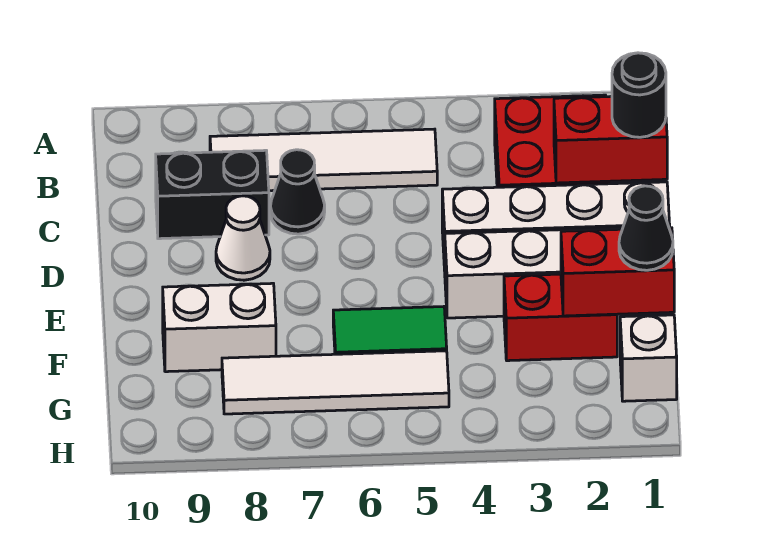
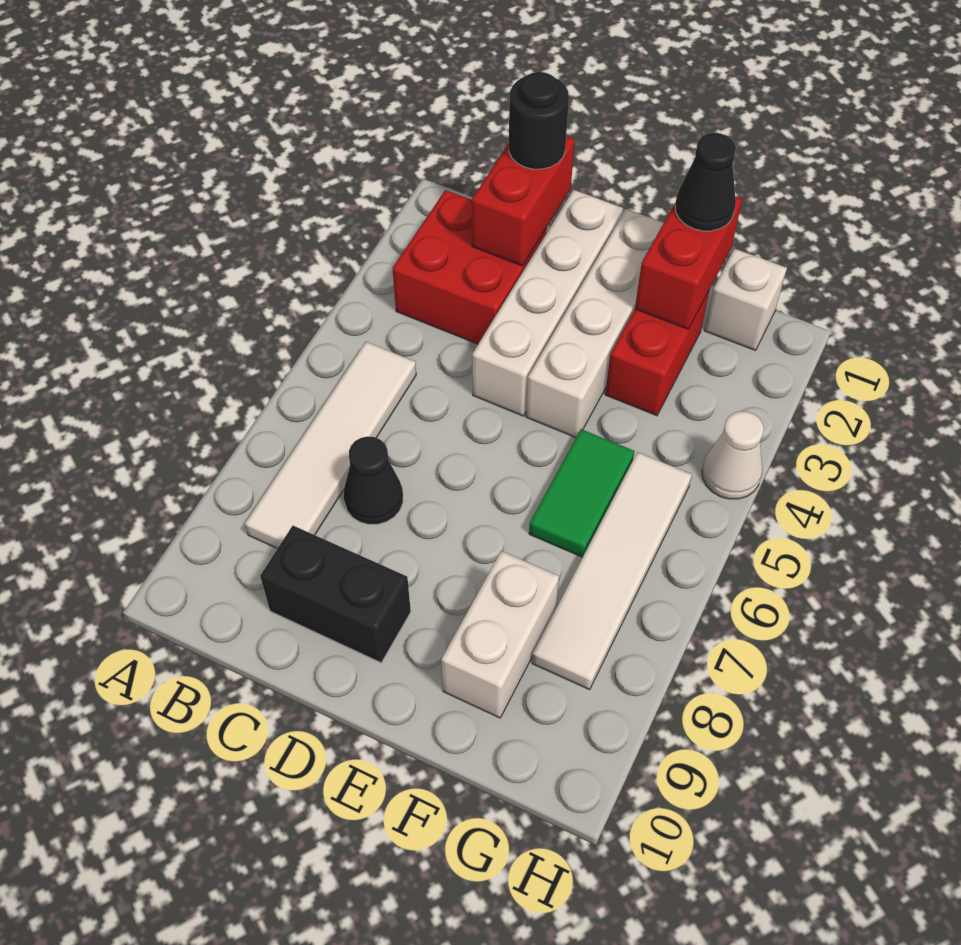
black 1x2 brick [156,150,269,239] -> black 1x2 brick turned to [260,526,411,663]
white 1x1 cone [216,196,270,280] -> white 1x1 cone moved to [702,411,764,499]

